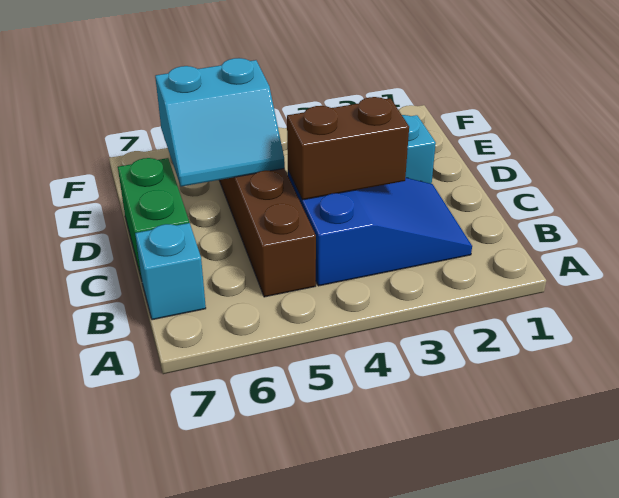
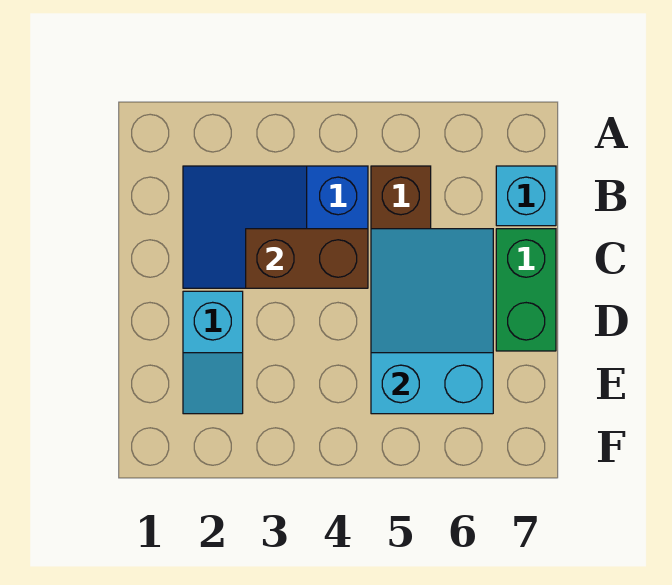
cyan 2x2 slope [155,58,285,187] -> cyan 2x3 slope [371,229,493,414]

